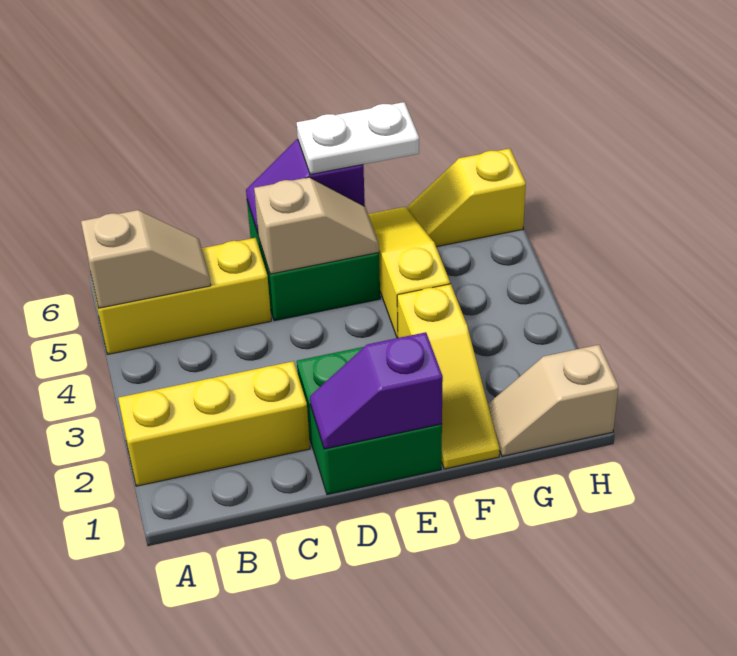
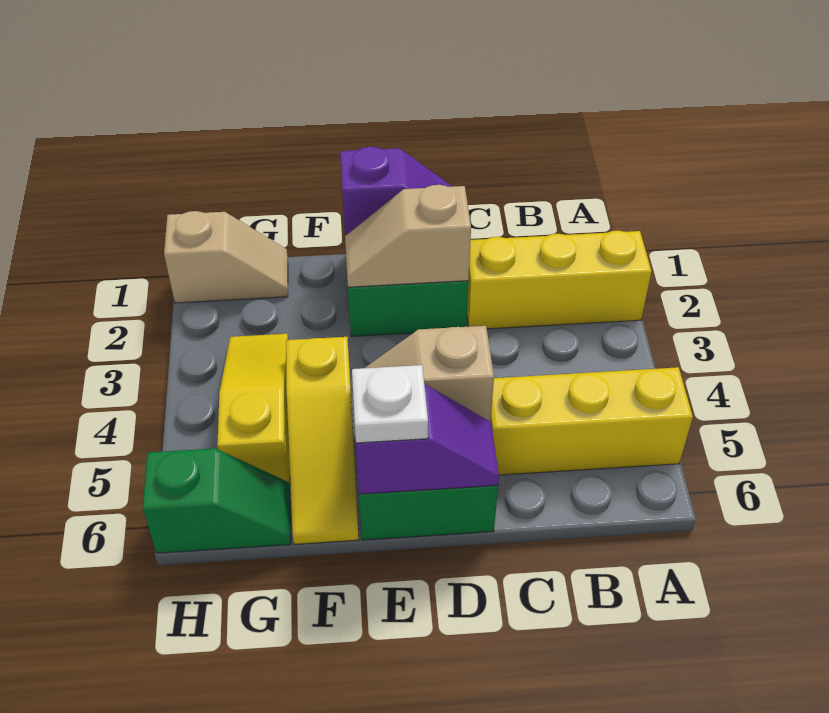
tan 1x2 slope [81,210,211,308] -> tan 1x2 slope moved to [345,185,471,287]
white 1x2 plate [297,102,419,175] -> white 1x1 plate [352,365,428,443]
yellow 1x3 slope [397,284,500,469] -> yellow 1x3 slope moved to [217,334,290,486]
yellow 1x2 slope [408,149,526,247] -> green 1x2 slope [143,448,291,553]

